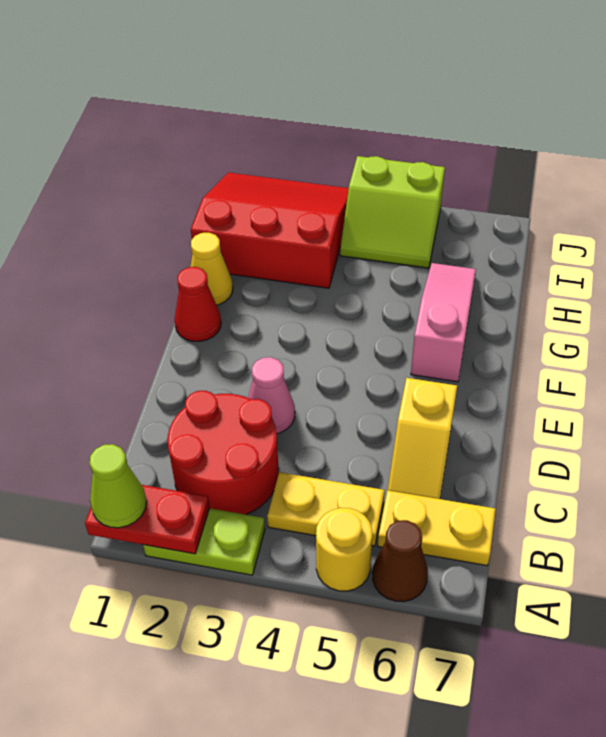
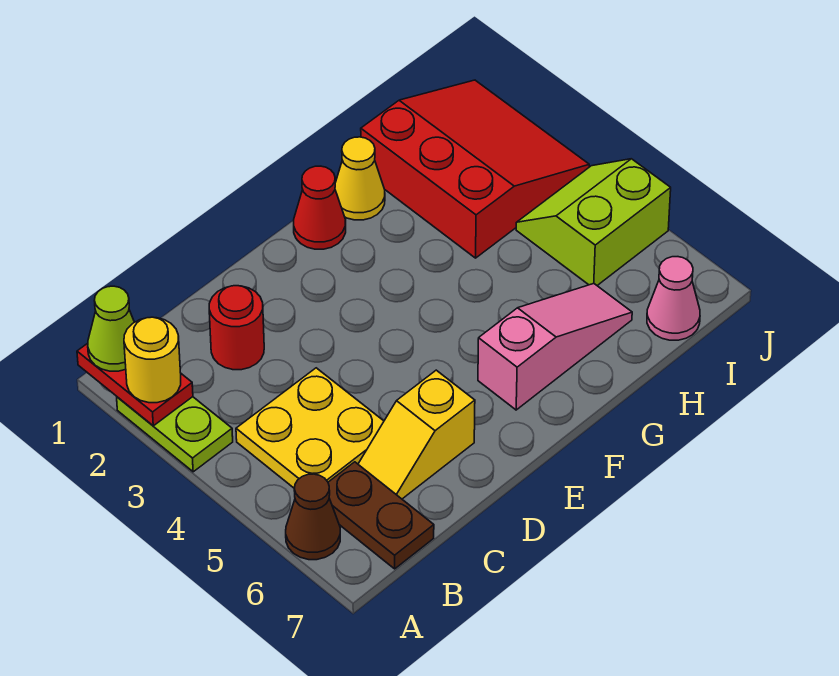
yellow 1x1 round brick [316,508,372,591] -> yellow 1x1 round brick moved to [124,317,181,403]
red 2x2 round brick [168,391,279,515] -> red 1x1 round brick [209,286,264,370]
yellow 1x2 plate [267,472,385,546] -> yellow 2x2 plate [236,368,384,488]
yellow 1x2 plate [378,490,496,566] -> brown 1x2 plate [328,462,434,569]
pink 1x1 cone [248,357,295,434] -> pink 1x1 cone moved to [647,257,700,340]
lime 2x2 slope [340,156,445,268] -> lime 2x2 slope turned to [516,159,671,285]

